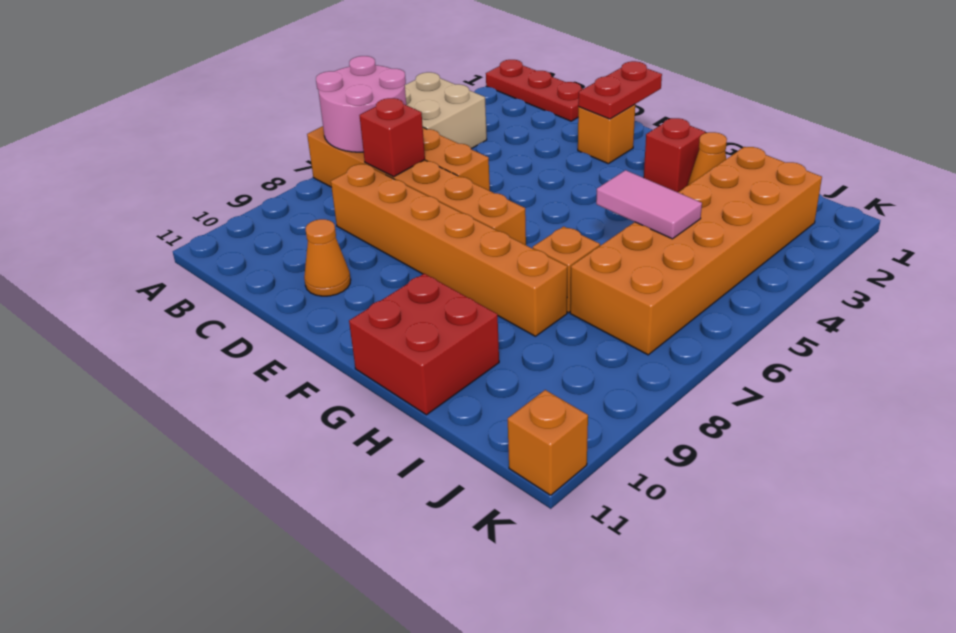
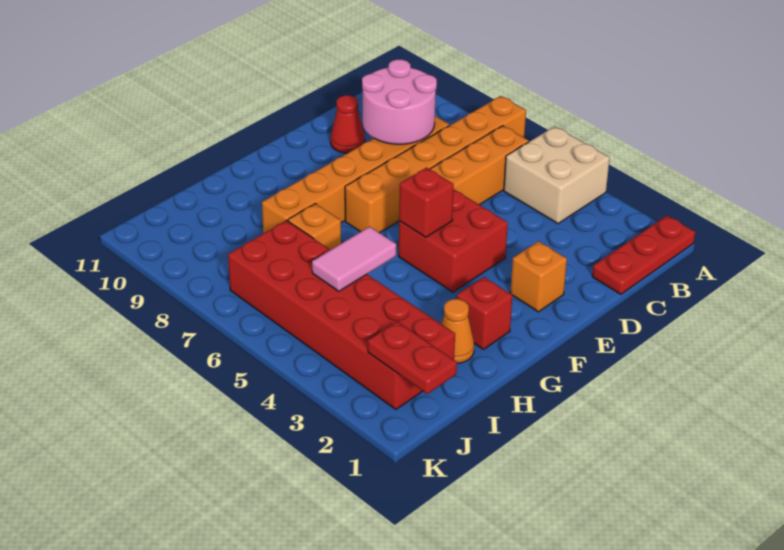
pink 2x2 round brick [316,56,406,152] -> pink 2x2 round brick moved to [362,59,437,144]
red 1x1 brick [359,98,425,177] -> red 1x1 brick moved to [399,168,454,237]
orange 1x1 cone [304,219,351,296] -> red 1x1 cone [331,95,365,153]
red 1x2 plate [578,61,662,119] -> red 1x2 plate moved to [368,321,457,394]
red 2x2 brick [349,274,499,415] -> red 2x2 brick moved to [399,189,508,292]
orange 2x6 brick [570,147,822,355] -> red 2x6 brick [228,220,455,409]
orange 1x1 brick [508,390,588,495] -> none

